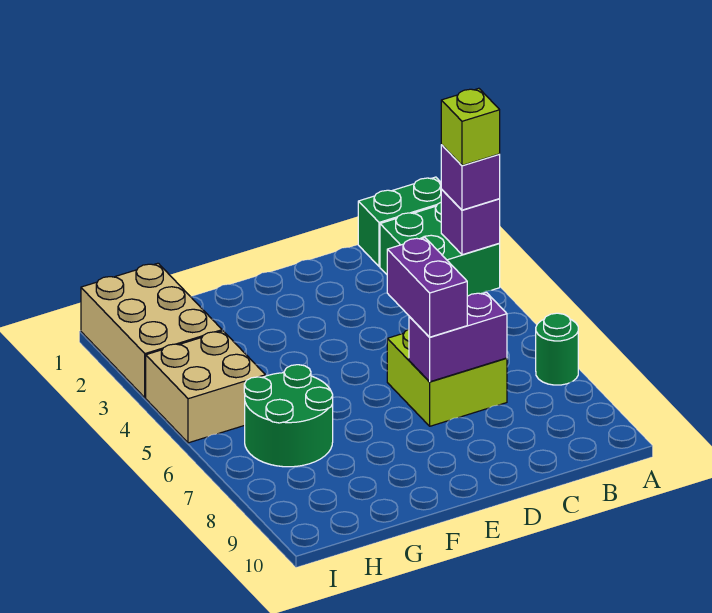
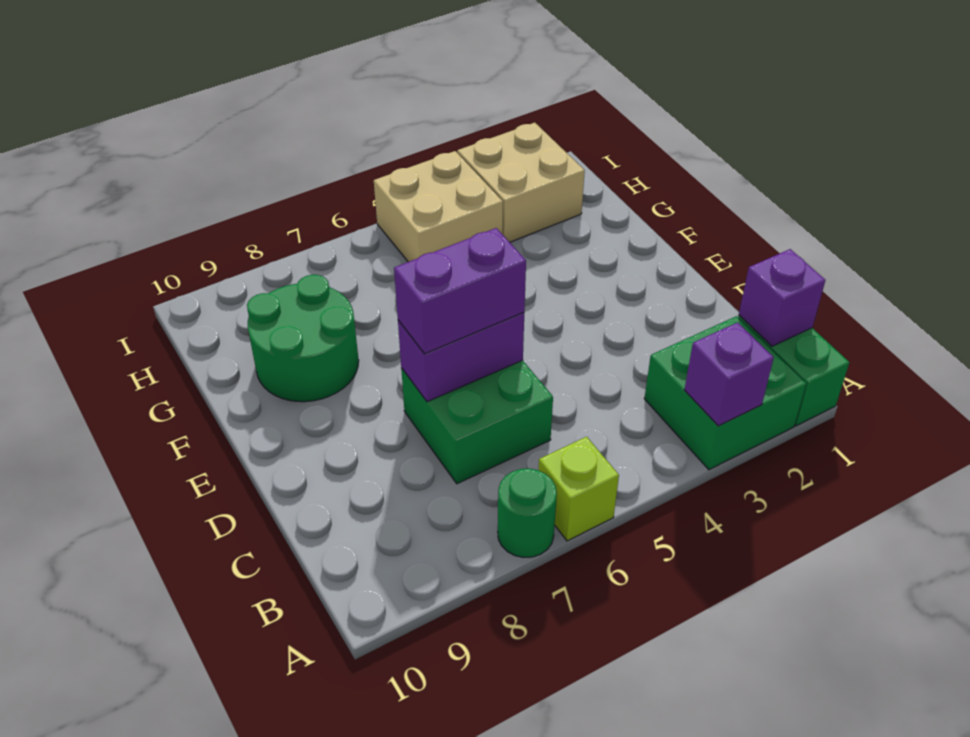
purple 1x1 brick [441,145,500,210] -> purple 1x1 brick moved to [739,249,825,346]
lime 1x1 brick [441,88,500,165] -> lime 1x1 brick moved to [539,437,619,541]
lime 2x2 brick [387,329,507,426] -> green 2x2 brick [401,360,553,484]
purple 1x2 brick [409,292,507,382] -> purple 1x2 brick turned to [398,313,524,402]
green 2x2 round brick [244,365,333,467] -> green 2x2 round brick moved to [247,275,359,402]
tan 2x3 brick [81,263,222,398] -> tan 2x2 brick [457,123,585,242]

